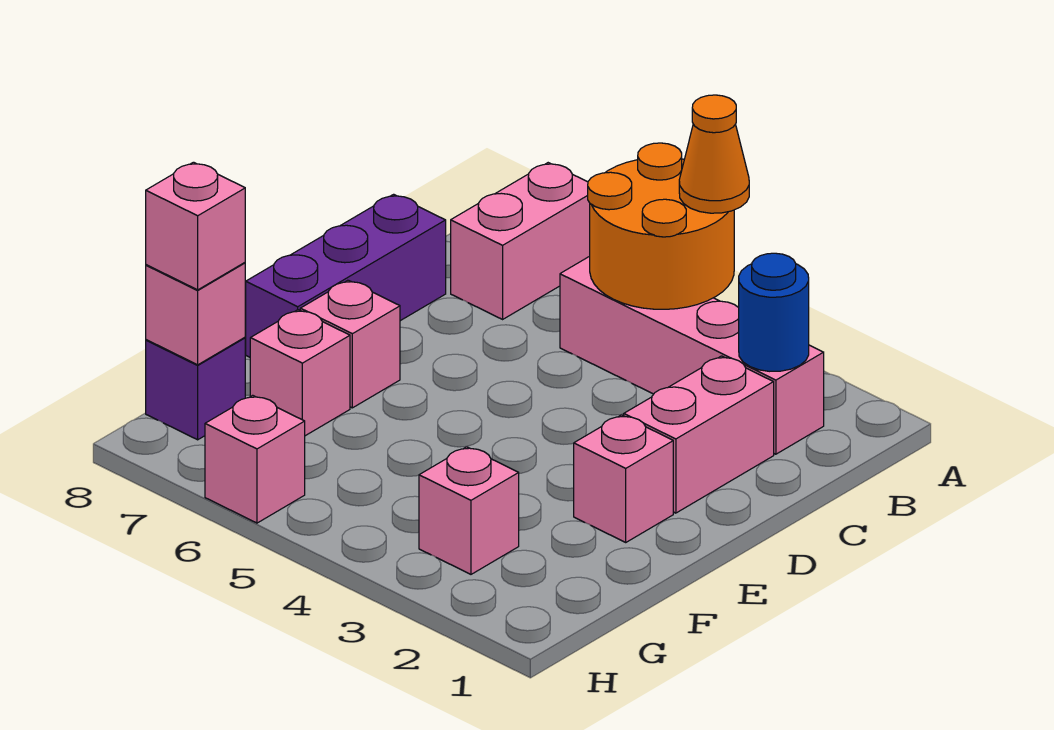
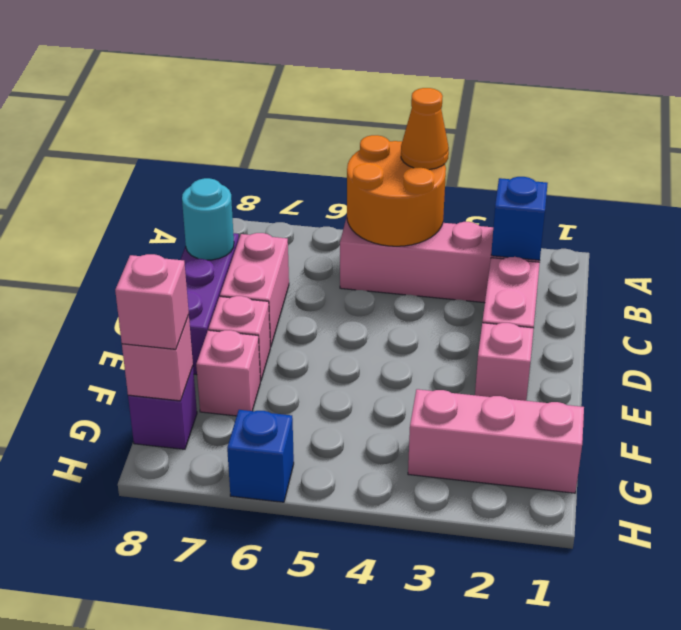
pink 1x2 brick [451,163,590,319] -> pink 1x2 brick moved to [220,233,289,347]
blue 1x1 round brick [739,253,809,371] -> blue 1x1 brick [491,177,548,260]
none -> cyan 1x1 round brick [182,178,234,260]
pink 1x1 brick [419,447,519,574] -> pink 1x3 brick [408,389,584,493]
pink 1x1 brick [205,395,305,523] -> blue 1x1 brick [227,410,294,502]

